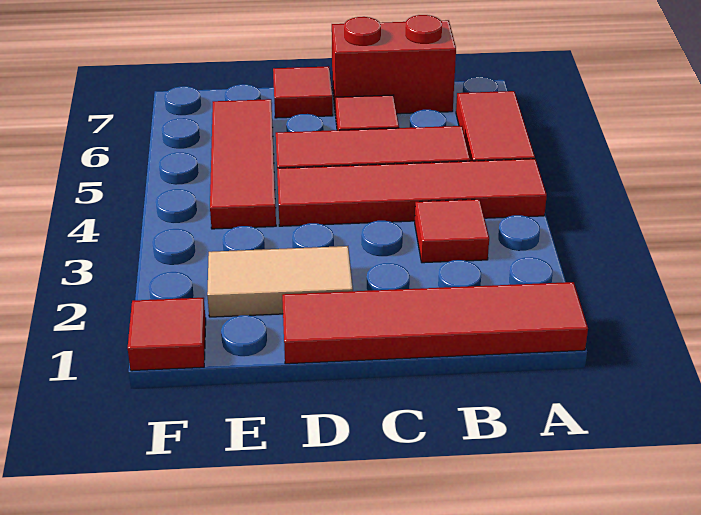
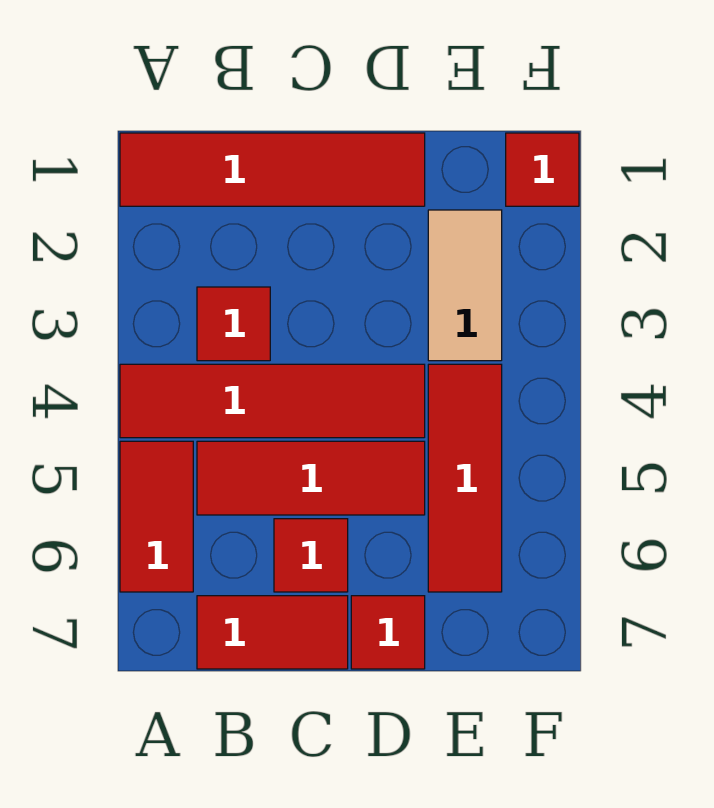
red 1x2 brick [332,15,456,114] -> red 1x2 tile [197,596,348,669]
tan 1x2 tile [207,246,353,317] -> tan 1x2 tile turned to [428,210,502,361]

